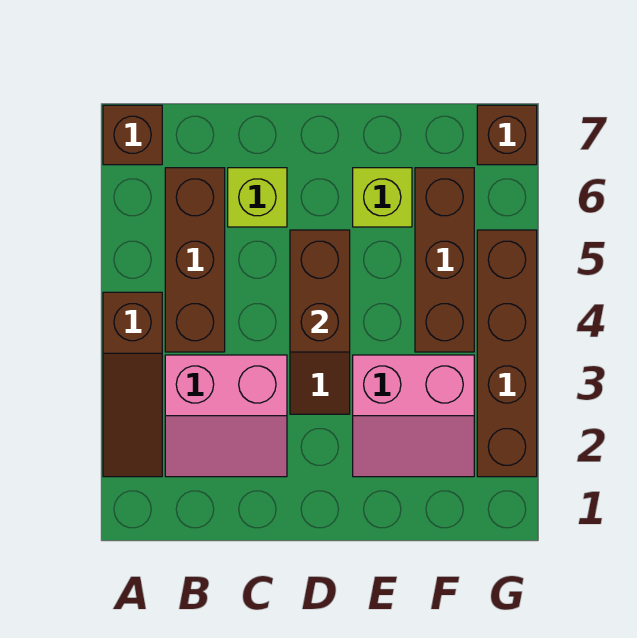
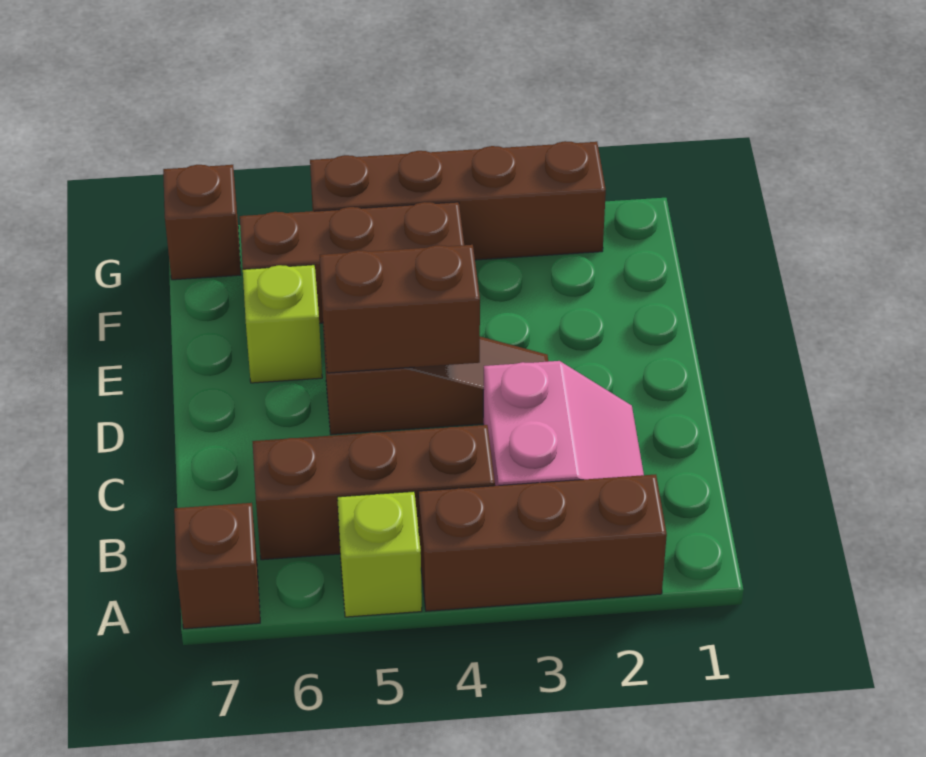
brown 1x3 slope [103,292,162,477] -> brown 1x3 brick [418,474,667,611]
lime 1x1 brick [228,168,287,227] -> lime 1x1 brick moved to [337,491,422,617]
pink 2x2 slope [353,355,474,477] -> none

